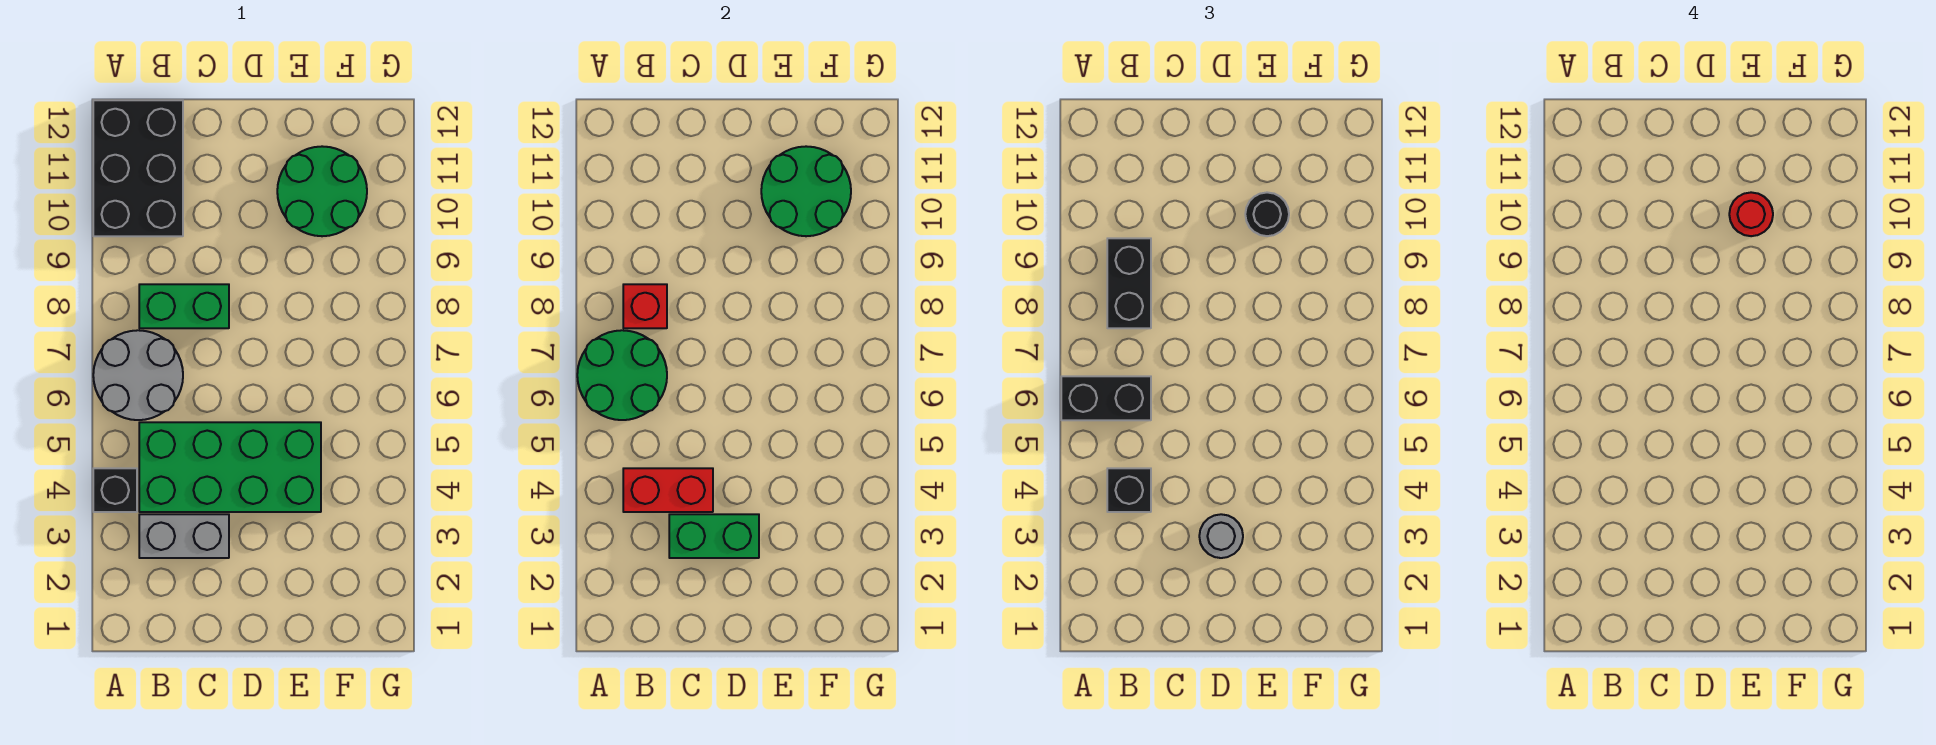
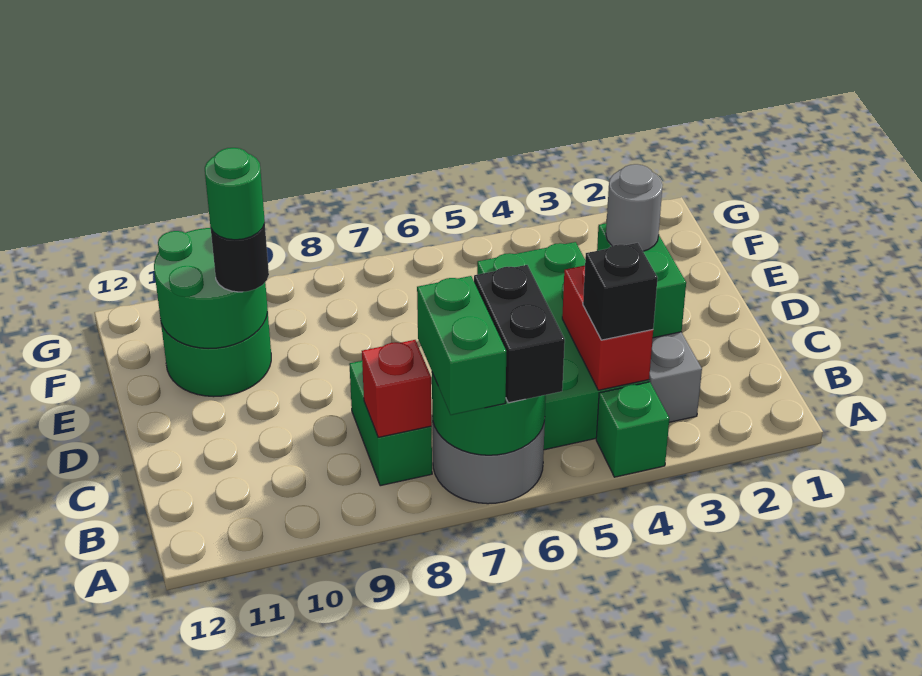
black 1x1 brick [93,468,137,512] -> green 1x1 brick [596,382,669,477]
none -> green 1x2 brick [417,276,506,415]
black 2x3 brick [93,100,183,236] -> none
black 1x2 brick [1107,238,1151,328] -> none
red 1x1 round brick [1729,192,1773,236] -> green 1x1 round brick [205,148,265,240]

